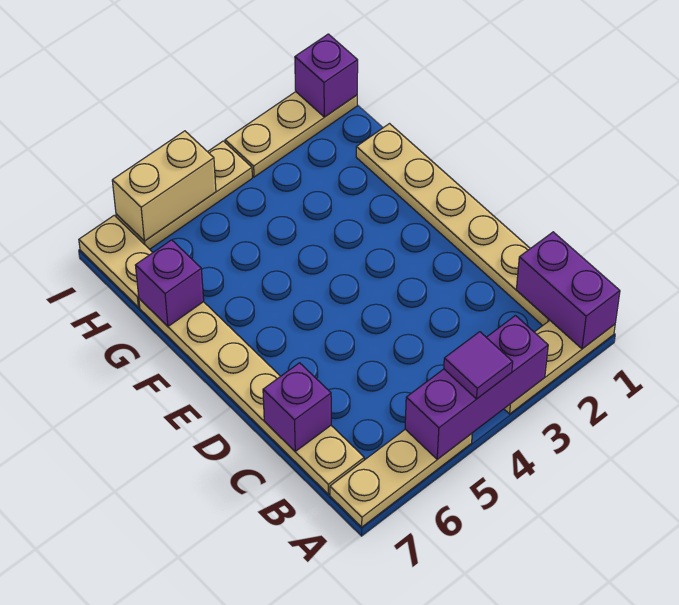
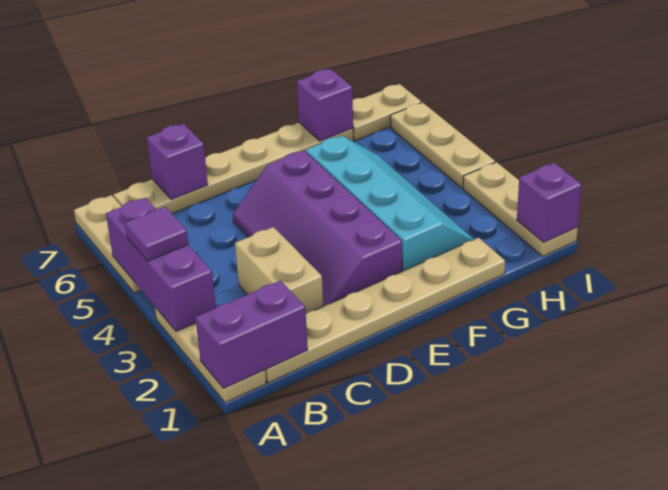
none -> purple 2x4 slope [233,151,402,306]
none -> cyan 2x4 slope [306,136,474,271]
tan 1x2 brick [112,131,216,241] -> tan 1x2 brick moved to [235,227,323,313]

